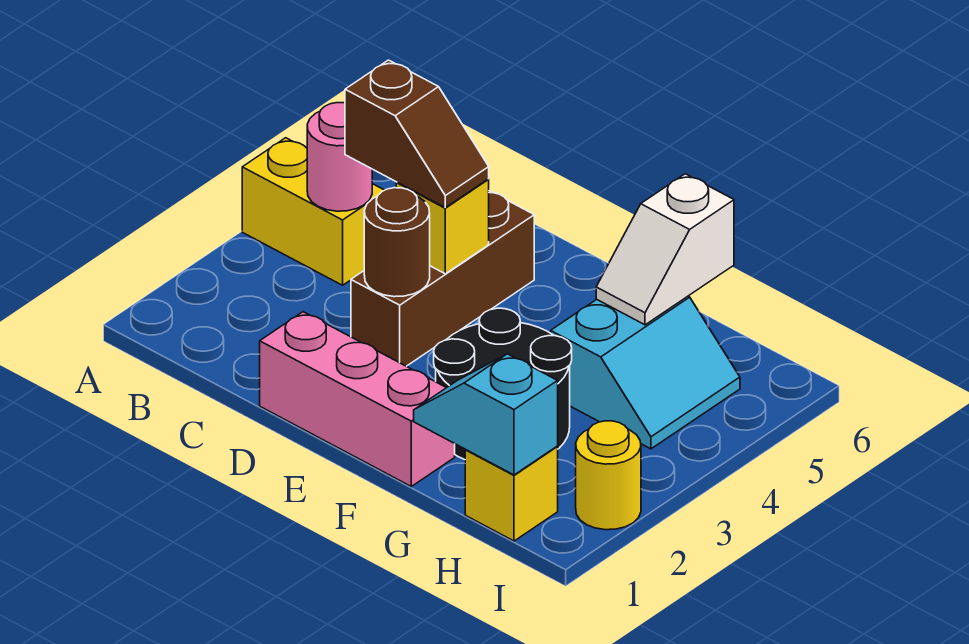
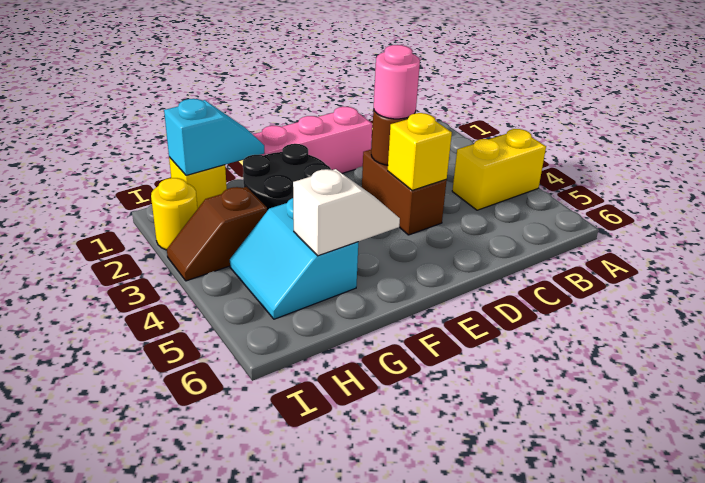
pink 1x1 round brick [307,103,373,211] -> pink 1x1 round brick moved to [374,45,420,119]
brown 1x2 slope [345,60,489,208] -> brown 1x2 slope moved to [167,187,267,281]
brown 1x3 brick [351,191,534,366] -> brown 1x2 brick [362,150,447,235]
white 1x2 slope [596,174,734,325] -> white 1x2 slope turned to [293,169,400,256]

